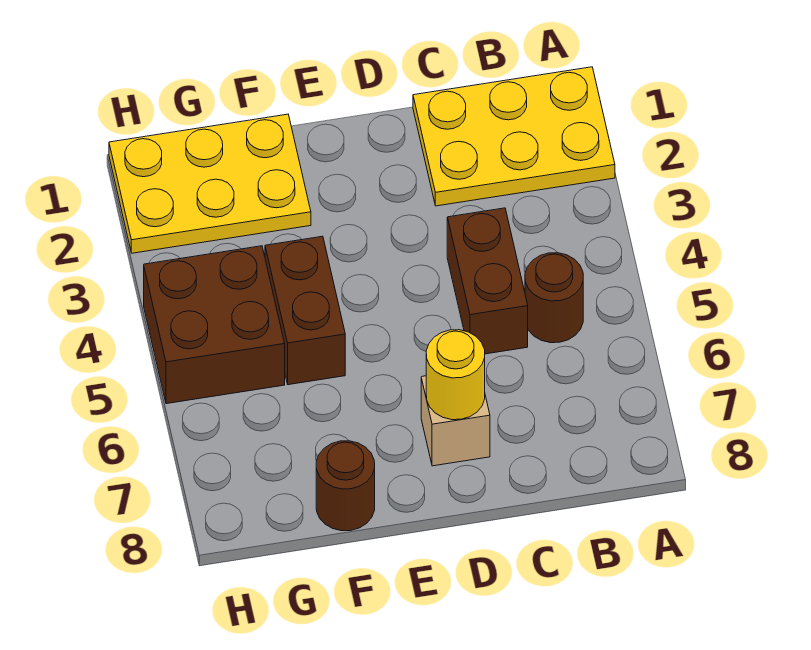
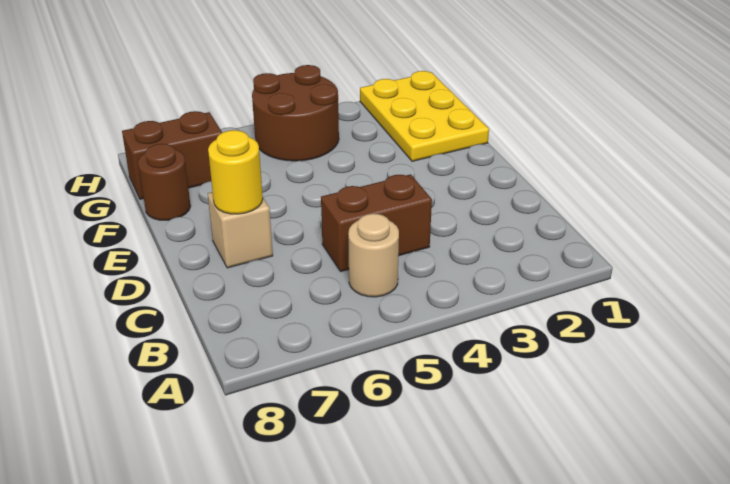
yellow 2x3 plate [413,67,615,206] -> none
brown 1x1 round brick [525,253,583,343] -> tan 1x1 round brick [348,214,399,297]
brown 1x2 brick [265,236,345,385] -> brown 1x2 brick moved to [122,111,222,199]
brown 2x2 brick [144,246,285,404] -> brown 2x2 round brick [252,65,339,161]

